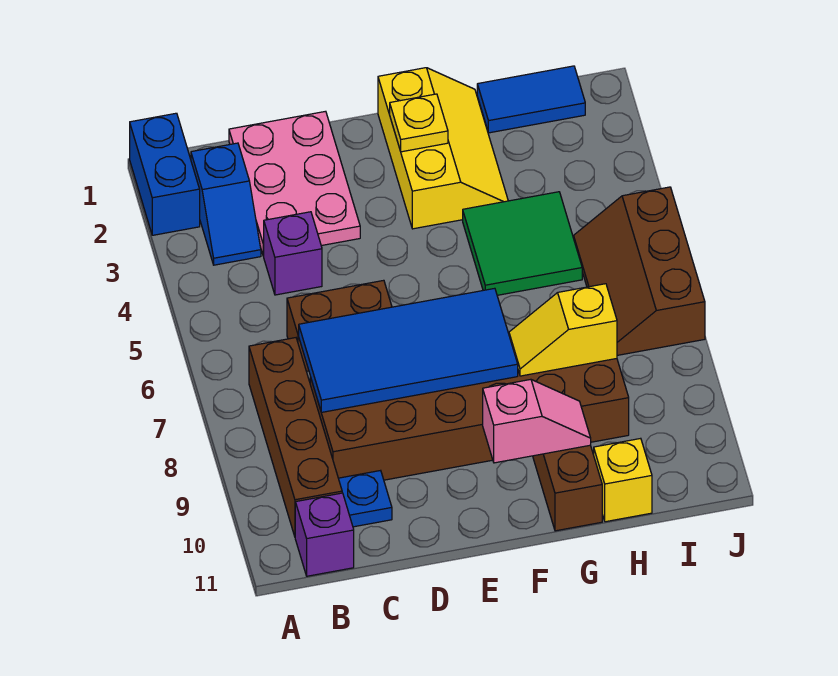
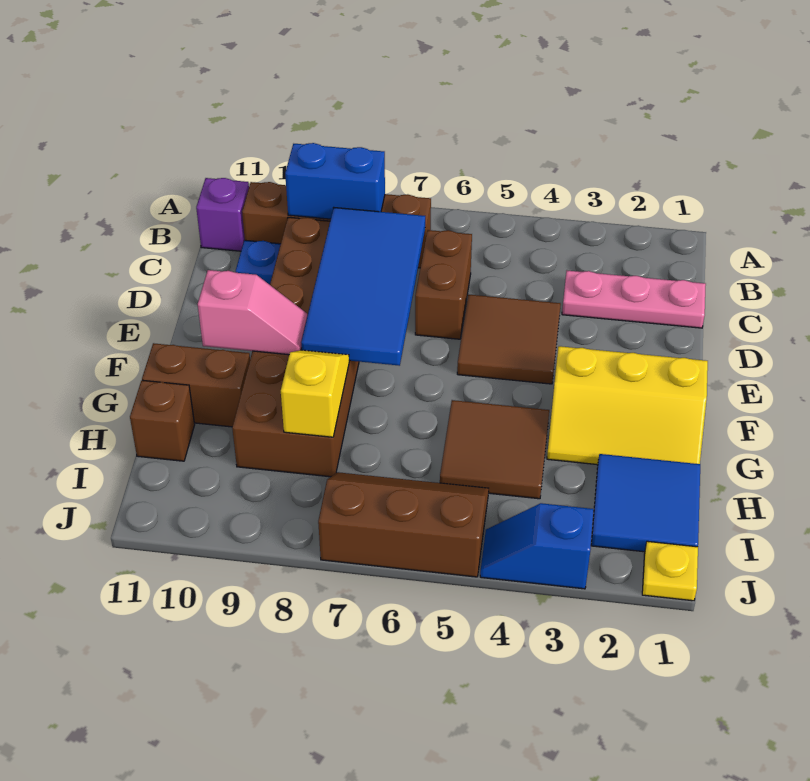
blue 1x2 brick [130,113,200,235] -> blue 1x2 brick moved to [285,143,385,219]
blue 1x2 slope [191,143,261,265] -> blue 1x2 slope moved to [480,503,594,589]
pink 2x3 plate [229,111,360,256] -> pink 1x3 plate [562,271,706,328]
purple 1x1 brick [264,212,322,295] -> none
none -> brown 2x2 tile [457,295,561,384]
yellow 1x1 plate [390,94,448,152] -> yellow 1x1 plate moved to [642,541,698,601]
pink 1x2 slope [483,379,591,463] -> pink 1x2 slope turned to [198,270,307,355]
green 2x2 tile [463,192,582,295] -> brown 2x2 tile [440,400,549,499]
blue 1x2 tile [477,66,585,133] -> blue 2x2 tile [591,454,700,552]
yellow 1x1 brick [594,438,652,522] -> brown 1x1 brick [130,380,195,461]

